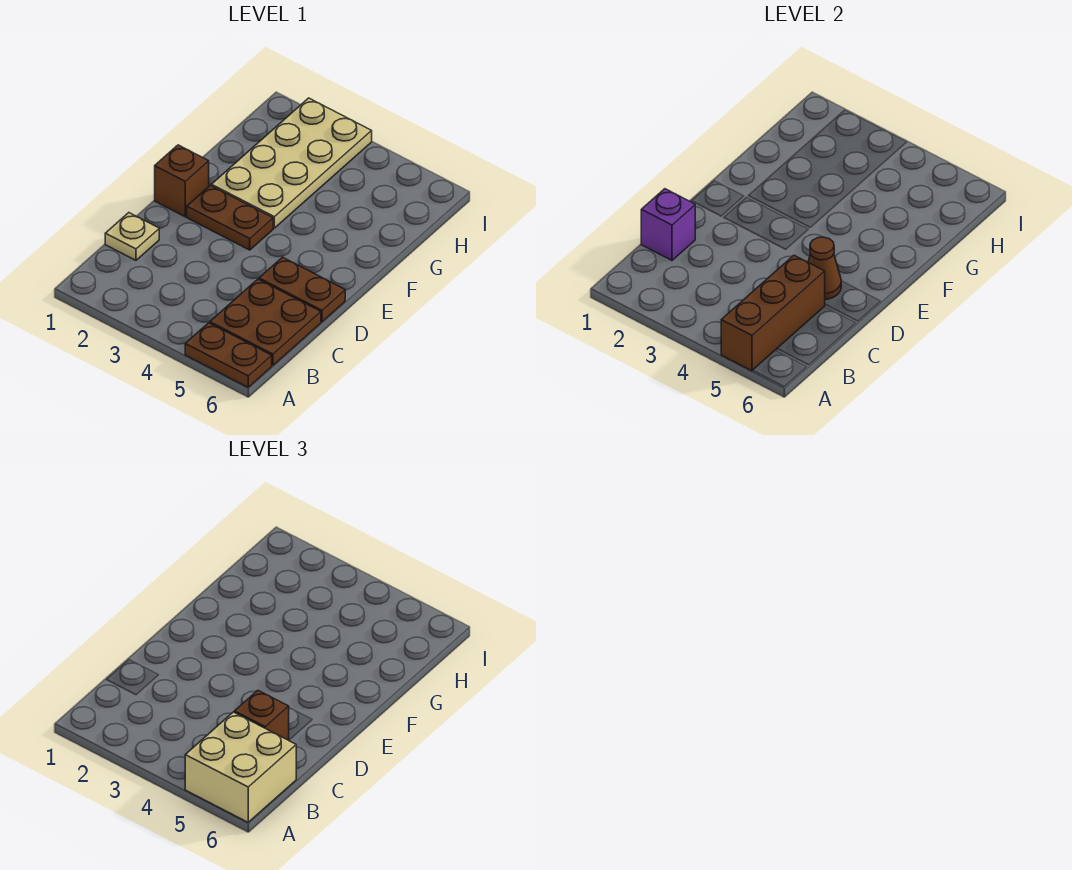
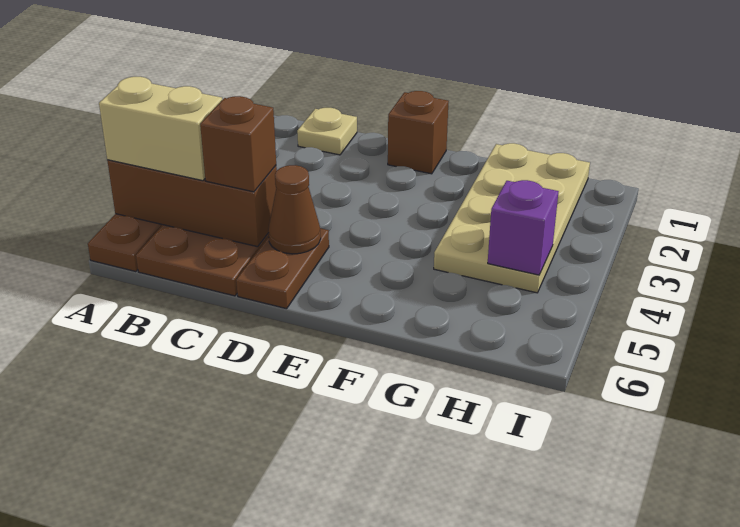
tan 2x2 brick [185,712,296,822] -> tan 1x2 brick [99,77,222,181]
purple 1x1 brick [641,189,695,260] -> purple 1x1 brick moved to [488,180,559,275]
brown 1x2 plate [187,186,273,250] -> none
tan 2x4 plate [211,98,372,228] -> tan 2x4 plate turned to [434,143,590,293]

